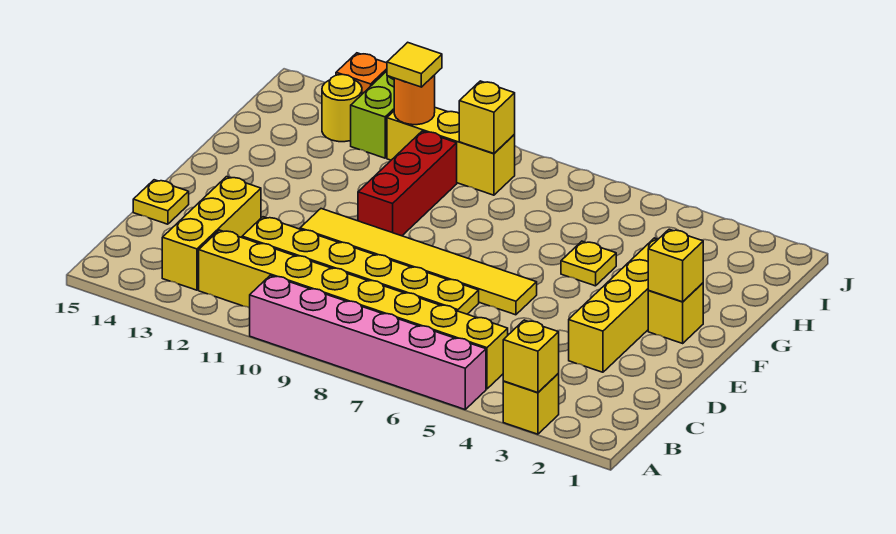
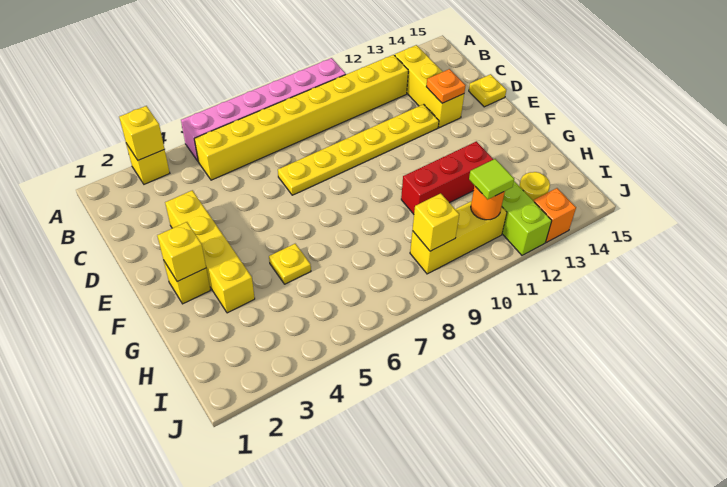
none -> orange 1x1 plate [426,69,466,103]
yellow 1x6 tile [300,209,537,315] -> none
red 1x3 brick [358,131,457,236] -> red 1x3 brick turned to [401,141,493,214]
yellow 1x1 tile [387,42,442,87] -> lime 1x1 tile [469,159,514,199]

